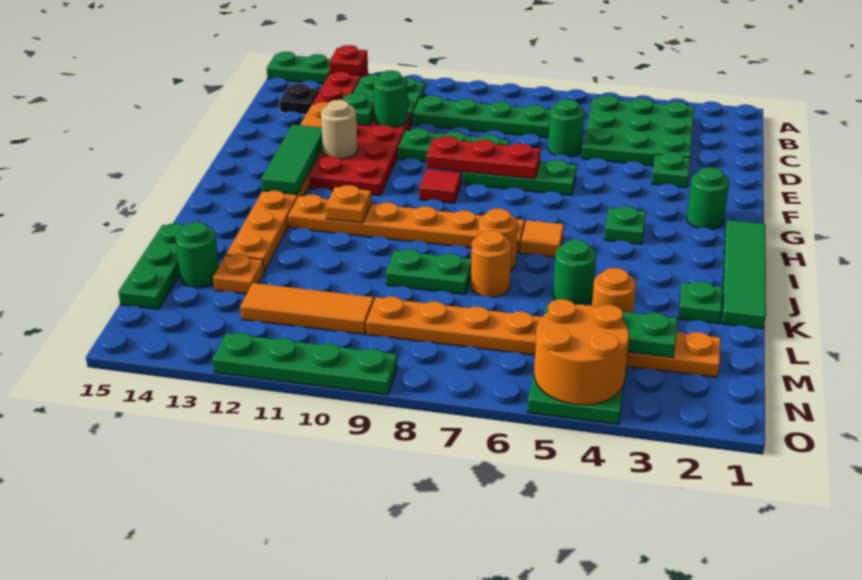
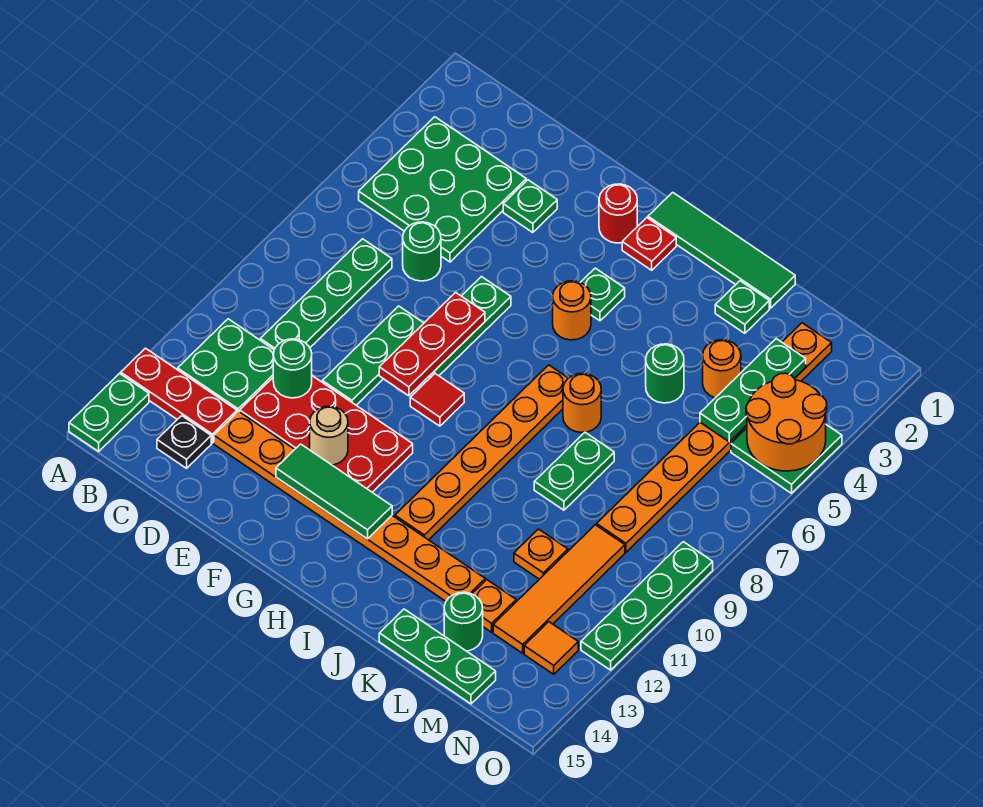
red 1x1 plate [329,45,368,76] -> red 1x1 plate moved to [622,218,676,270]
green 1x1 plate [342,93,375,126] -> none
green 1x1 round brick [687,167,729,229] -> red 1x1 round brick [599,184,637,243]
orange 1x1 tile [521,220,564,257] -> orange 1x1 tile moved to [524,622,578,674]
orange 1x1 plate [326,185,371,223] -> orange 1x1 plate moved to [514,529,568,579]
orange 1x1 round brick [471,230,511,297] -> orange 1x1 round brick moved to [553,281,591,340]
orange 1x3 tile [240,283,374,334] -> orange 1x4 tile [493,525,625,653]

